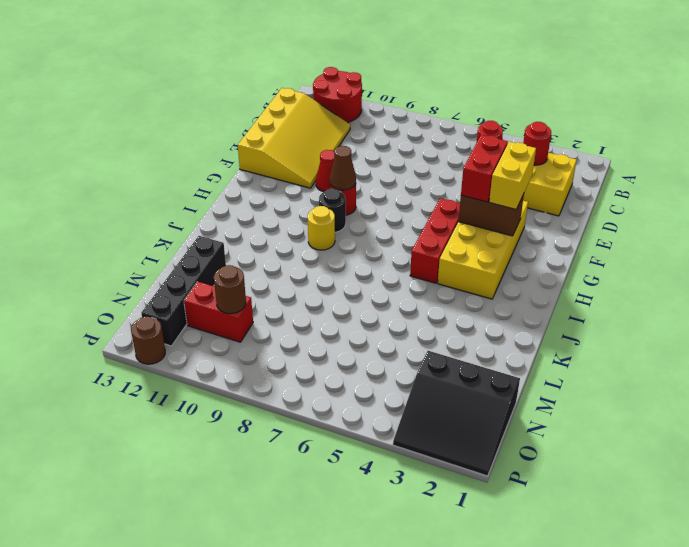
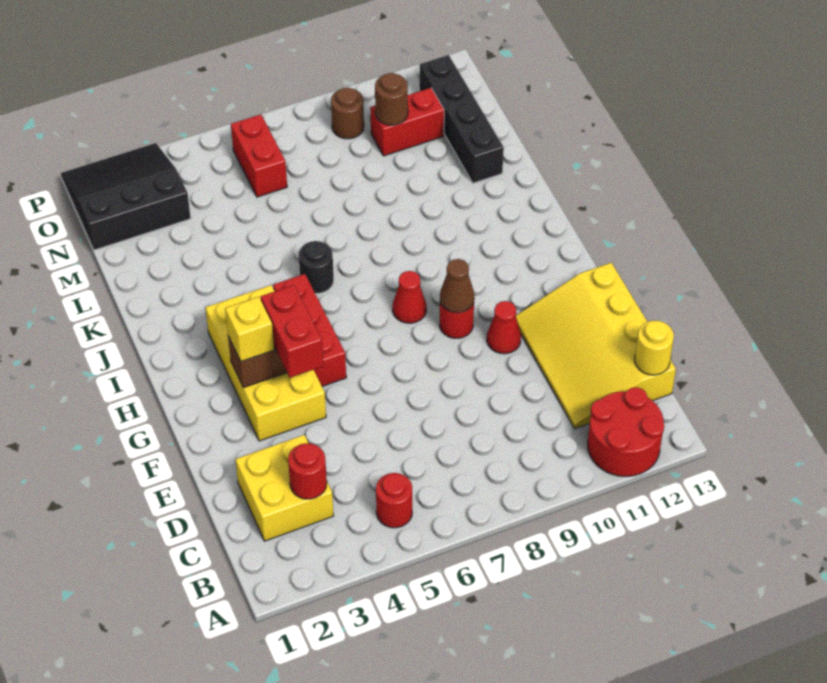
yellow 1x2 brick [489,142,536,209] -> yellow 1x1 brick [225,297,274,361]
none -> red 1x1 cone [393,271,426,323]
black 1x1 round brick [319,189,346,232] -> black 1x1 round brick moved to [299,241,334,293]
yellow 1x1 round brick [308,206,335,250] -> yellow 1x1 round brick moved to [635,320,674,375]
none -> red 1x2 brick [231,114,287,197]
brown 1x1 round brick [131,317,165,364] -> brown 1x1 round brick moved to [331,88,364,139]

